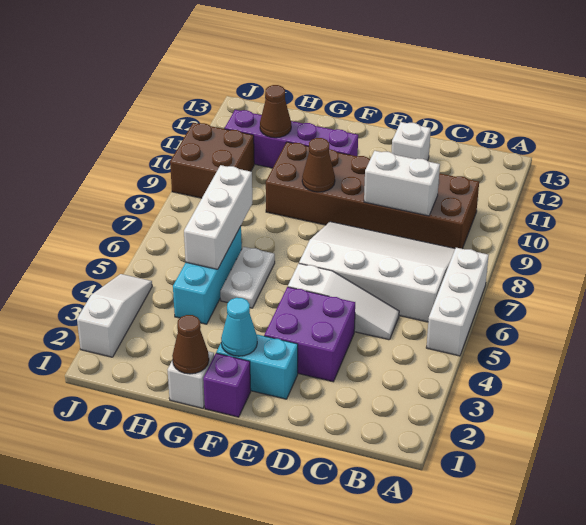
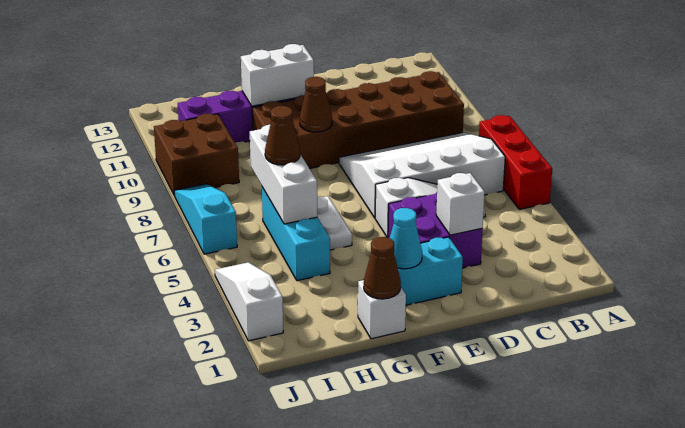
white 1x3 brick [426,248,489,356] -> red 1x3 brick [479,115,552,209]
white 1x2 brick [364,151,440,216] -> white 1x2 brick moved to [241,44,314,106]
white 1x1 brick [392,122,431,161] -> white 1x1 brick moved to [436,173,485,235]
purple 1x1 brick [203,353,251,417] -> none
brown 1x1 cone [260,85,291,138] -> brown 1x1 cone moved to [265,106,300,165]
none -> cyan 1x3 slope [174,184,237,254]

